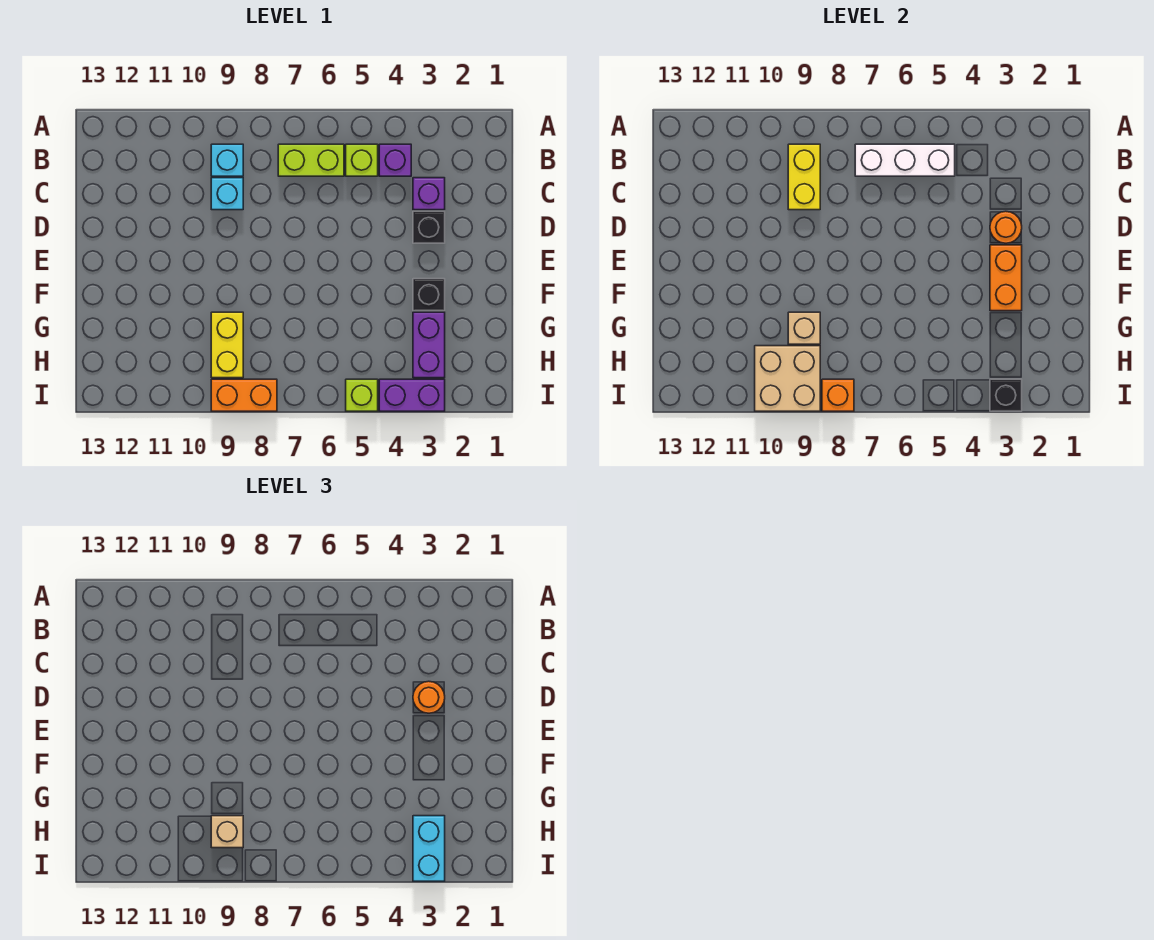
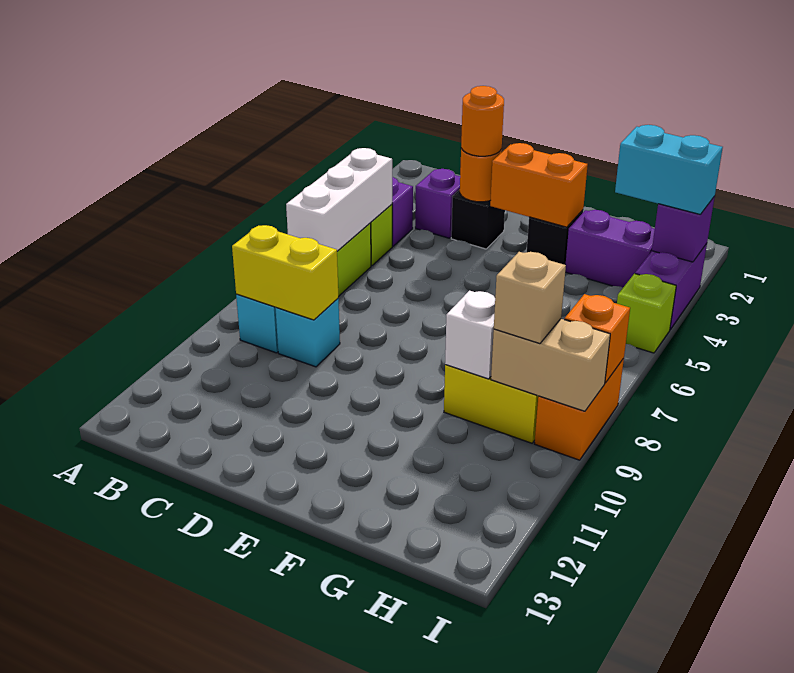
tan 1x1 brick [788,312,820,344] -> white 1x1 brick [445,291,495,379]
tan 2x2 brick [755,346,820,411] -> tan 1x2 brick [491,319,610,411]
black 1x1 brick [990,379,1022,411] -> purple 1x1 brick [652,197,715,262]

